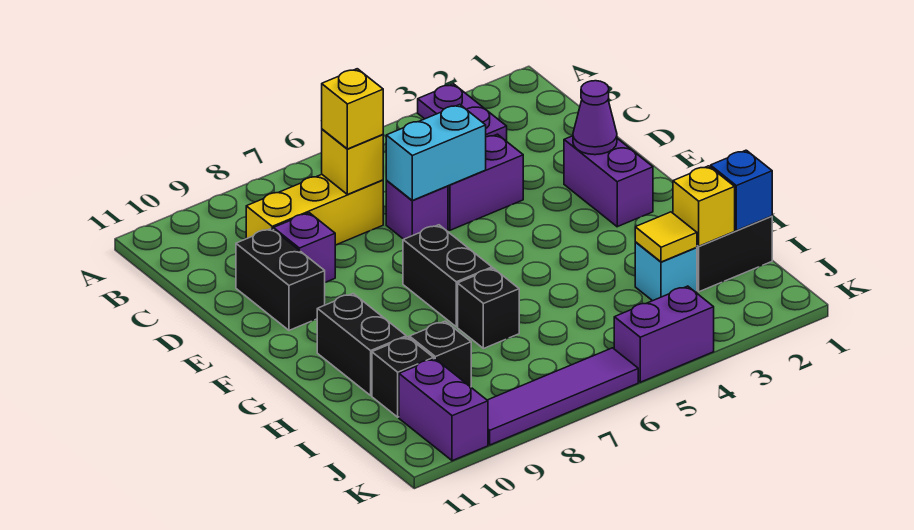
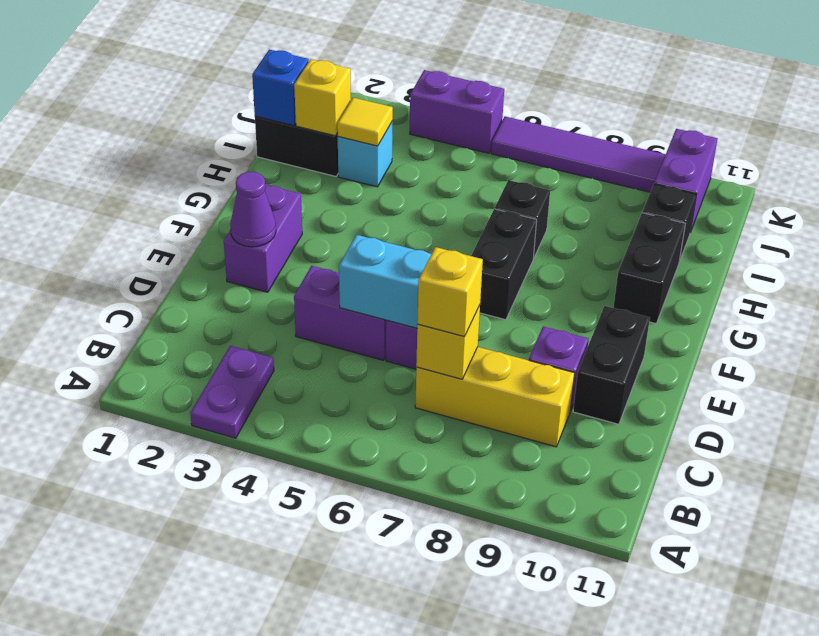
black 1x1 brick [409,321,471,387] -> none

